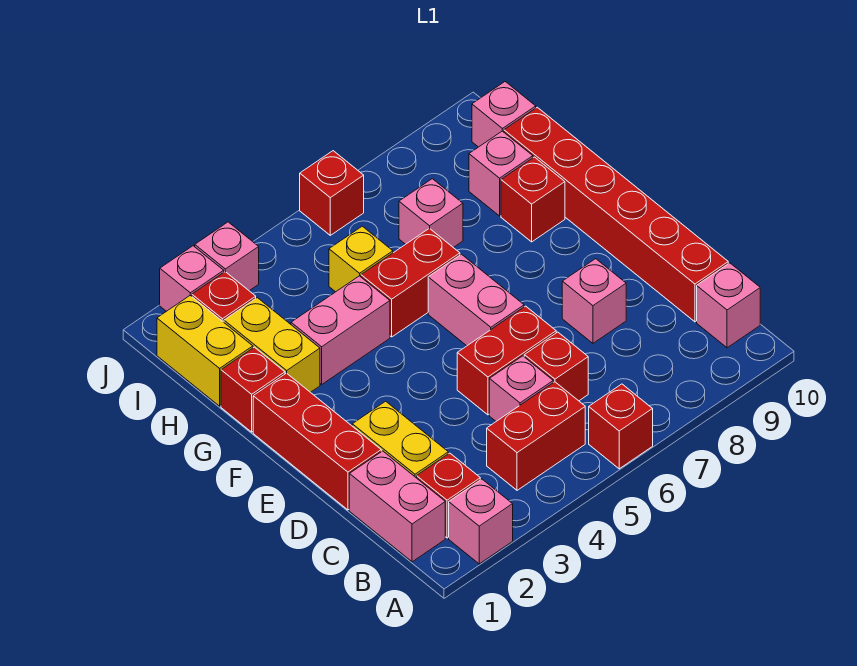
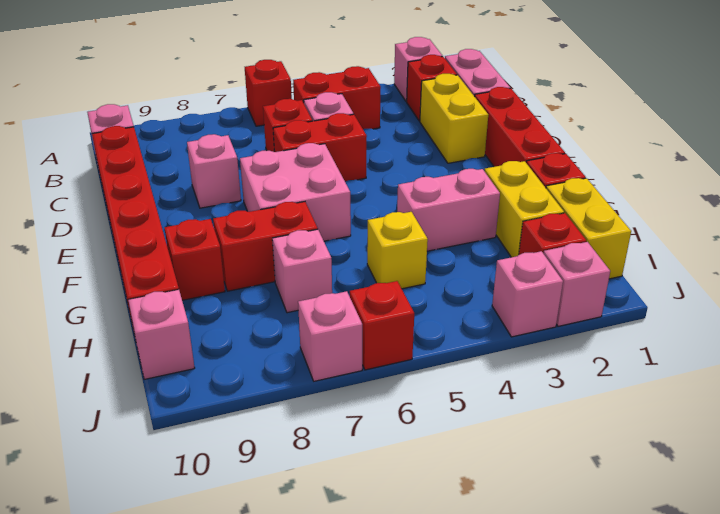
pink 1x2 brick [428,254,524,346] -> pink 2x2 brick [240,143,351,241]
red 1x2 brick [361,228,460,337] -> red 1x2 brick moved to [213,202,318,291]
pink 1x1 brick [469,131,533,216] -> pink 1x1 brick moved to [298,291,362,381]

